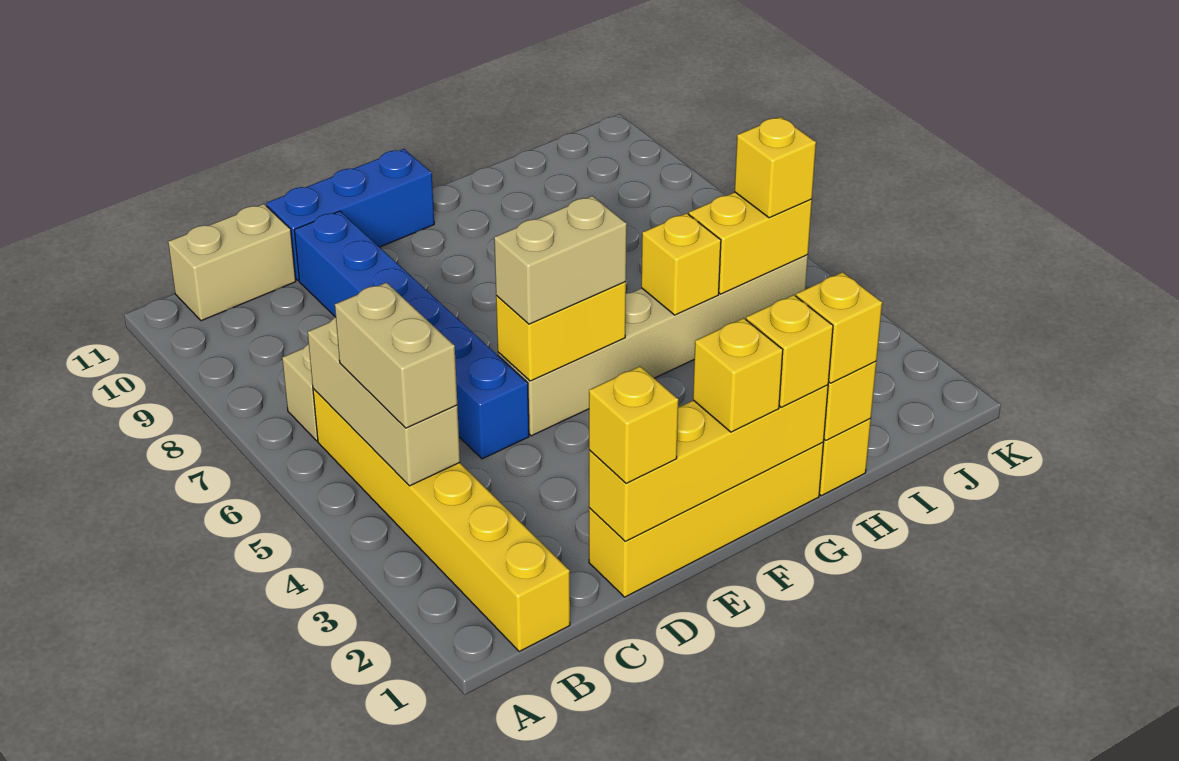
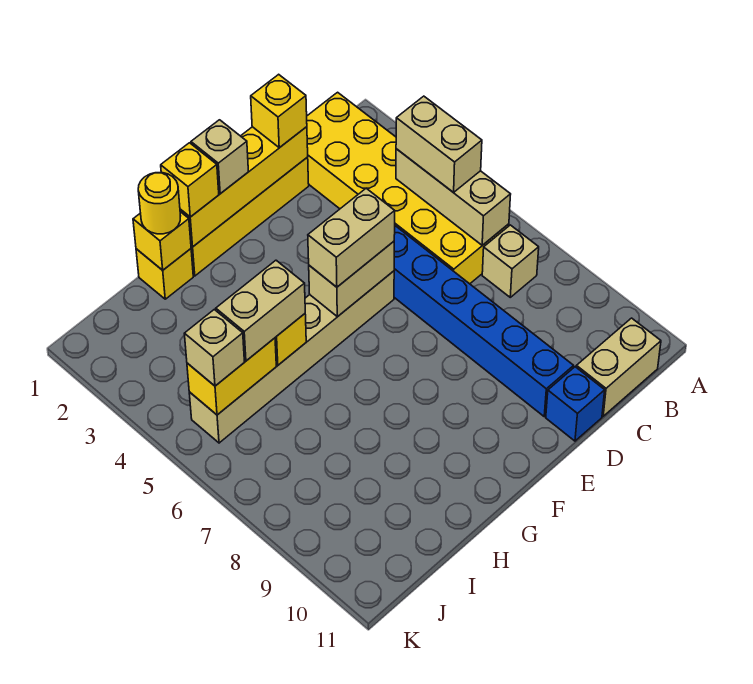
yellow 1x6 brick [313,389,570,652] -> yellow 2x6 brick [307,92,509,284]
blue 1x3 brick [266,149,434,281] -> blue 1x1 brick [546,367,605,441]
yellow 1x2 brick [496,282,626,381] -> tan 1x2 brick [309,241,394,317]
yellow 1x1 brick [693,318,783,432] -> tan 1x1 brick [191,120,248,194]
yellow 1x1 brick [796,272,882,383] -> yellow 1x1 round brick [138,172,180,234]
none -> tan 1x2 brick [216,260,305,361]
yellow 1x1 brick [735,117,816,218] -> tan 1x1 brick [184,310,244,386]

